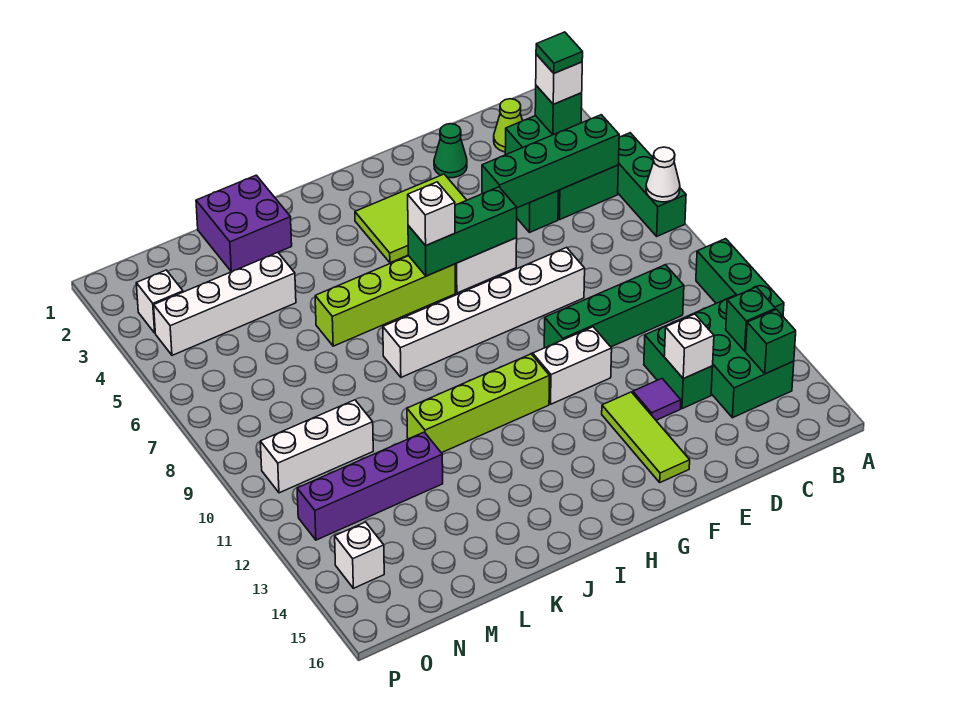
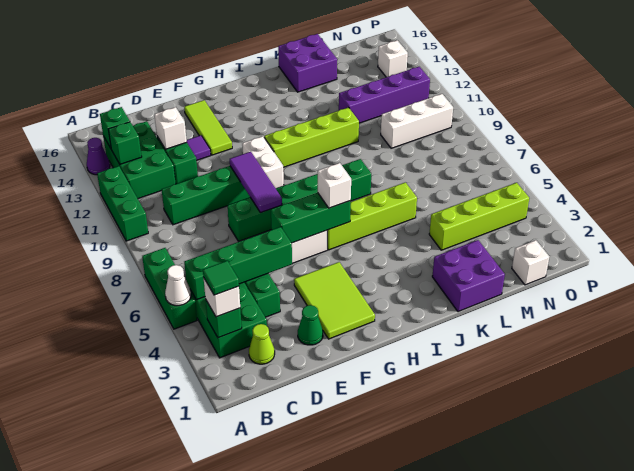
white 1x1 cone [646,147,680,202] -> white 1x1 cone moved to [165,265,191,306]
none -> purple 1x1 cone [87,138,110,175]
white 1x6 brick [383,248,585,377] -> green 1x6 brick [227,159,371,241]
lime 2x3 tile [355,174,467,263] -> lime 2x3 tile turned to [294,262,375,339]
none -> purple 1x3 tile [230,152,282,213]
white 1x2 brick [533,327,612,404] -> white 1x2 brick turned to [242,136,284,188]
none -> purple 2x2 brick [278,34,337,92]
white 1x4 brick [154,252,296,355] -> lime 1x4 brick [429,183,529,250]
white 1x1 brick [136,270,183,333] -> white 1x1 brick moved to [512,240,549,285]

